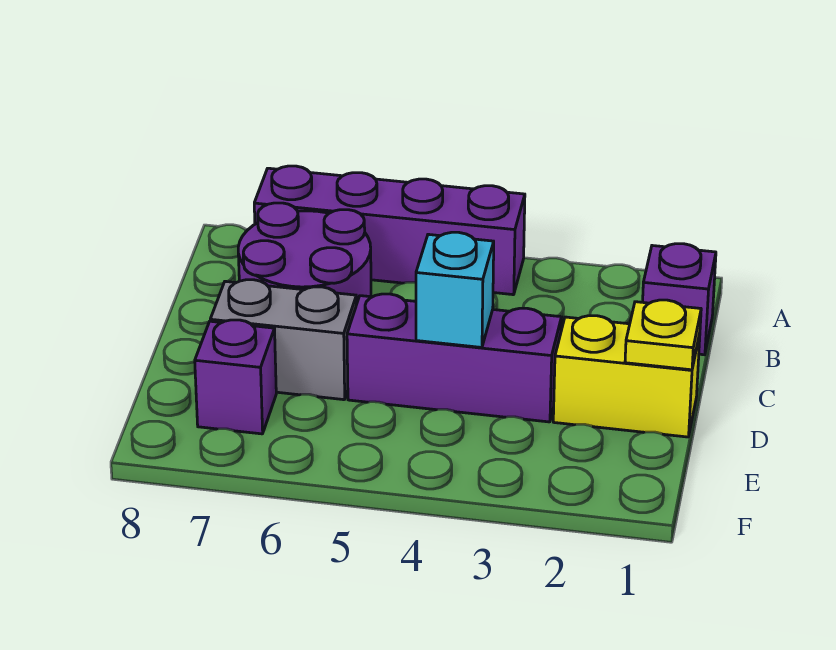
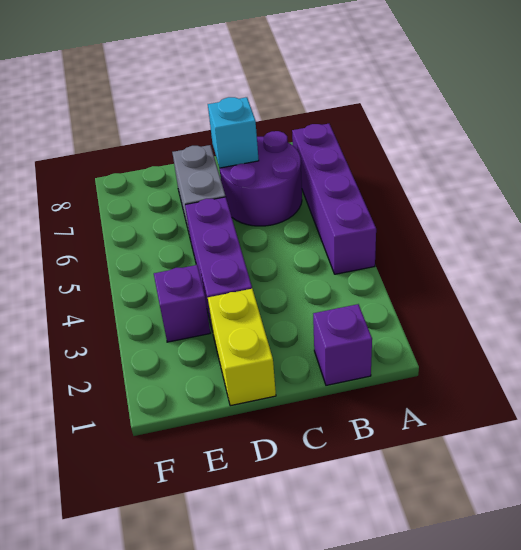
yellow 1x1 plate [625,300,701,370] -> none
cyan 1x1 brick [416,232,494,347] -> cyan 1x1 brick moved to [208,97,259,168]
purple 1x1 brick [195,320,276,434] -> purple 1x1 brick moved to [154,265,210,342]

